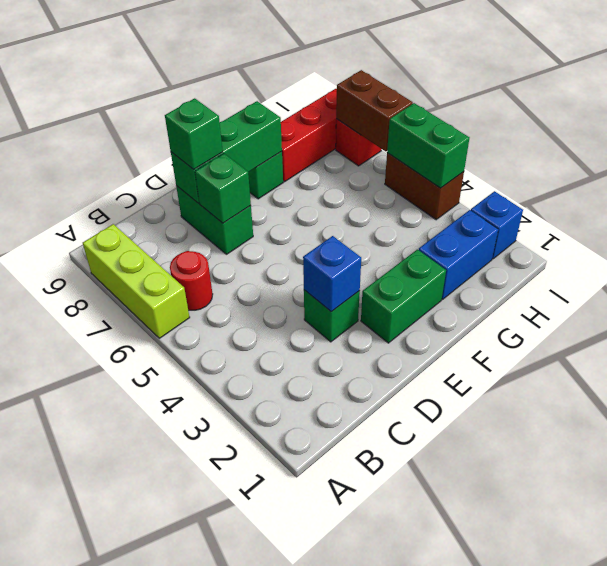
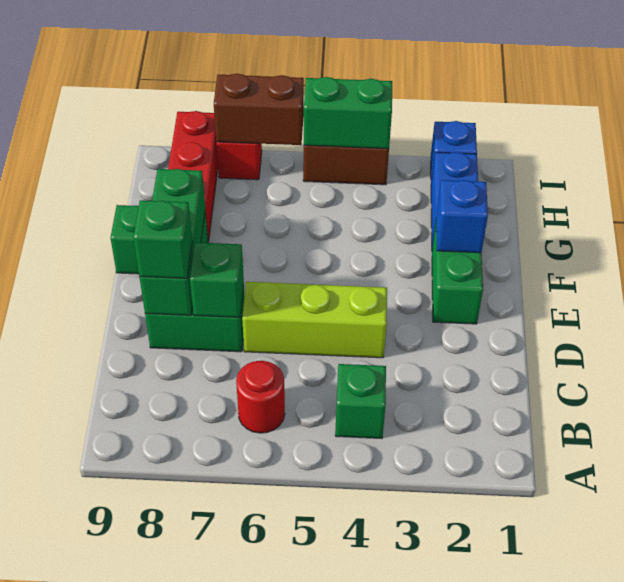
lime 1x3 brick [83,224,190,338] -> lime 1x3 brick moved to [242,282,387,358]
green 1x1 brick [304,290,360,342] -> green 1x1 brick moved to [335,364,386,438]
blue 1x1 brick [303,236,361,312] -> blue 1x1 brick moved to [436,180,488,253]

